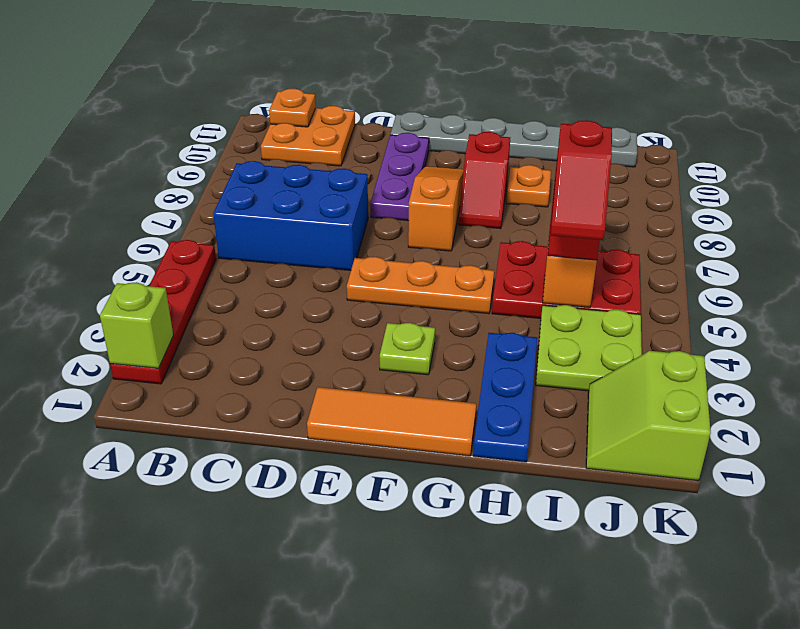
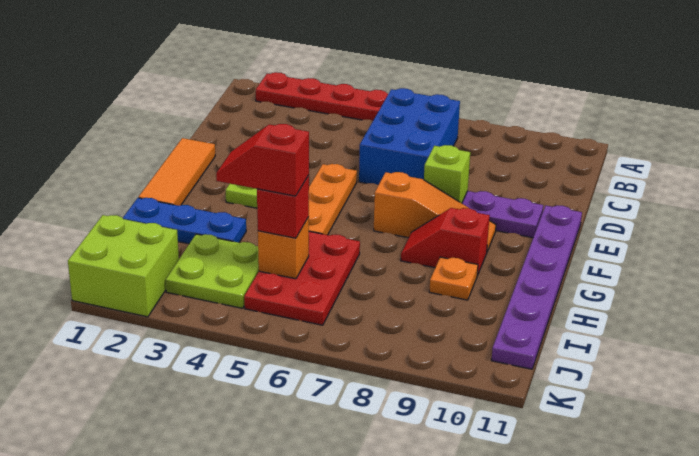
lime 1x1 brick [100,282,173,368] -> lime 1x1 brick moved to [424,145,470,203]
orange 2x2 plate [261,106,355,166] -> none
orange 1x1 plate [269,88,316,127] -> none
grey 1x6 plate [390,112,637,167] -> purple 1x6 plate [491,206,582,369]
lime 2x2 slope [586,351,711,481] -> lime 2x2 brick [68,215,179,317]

